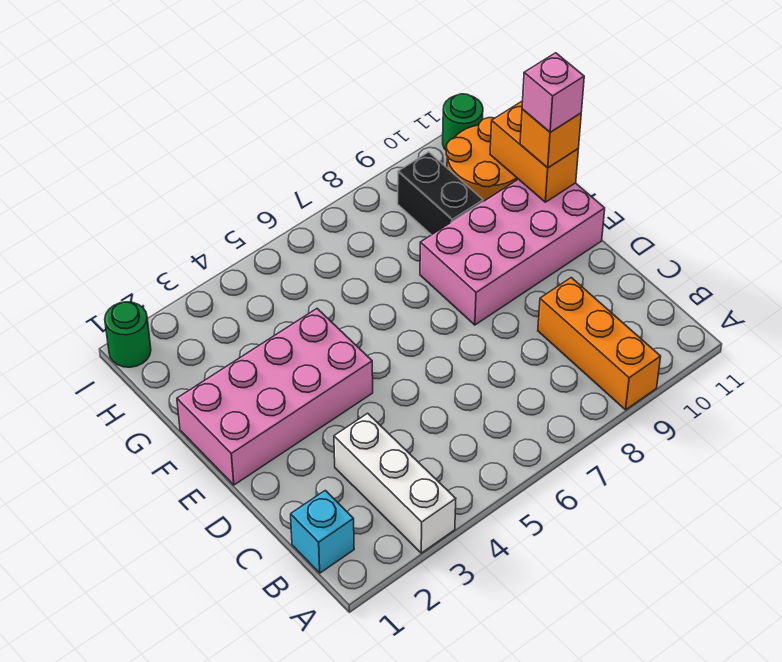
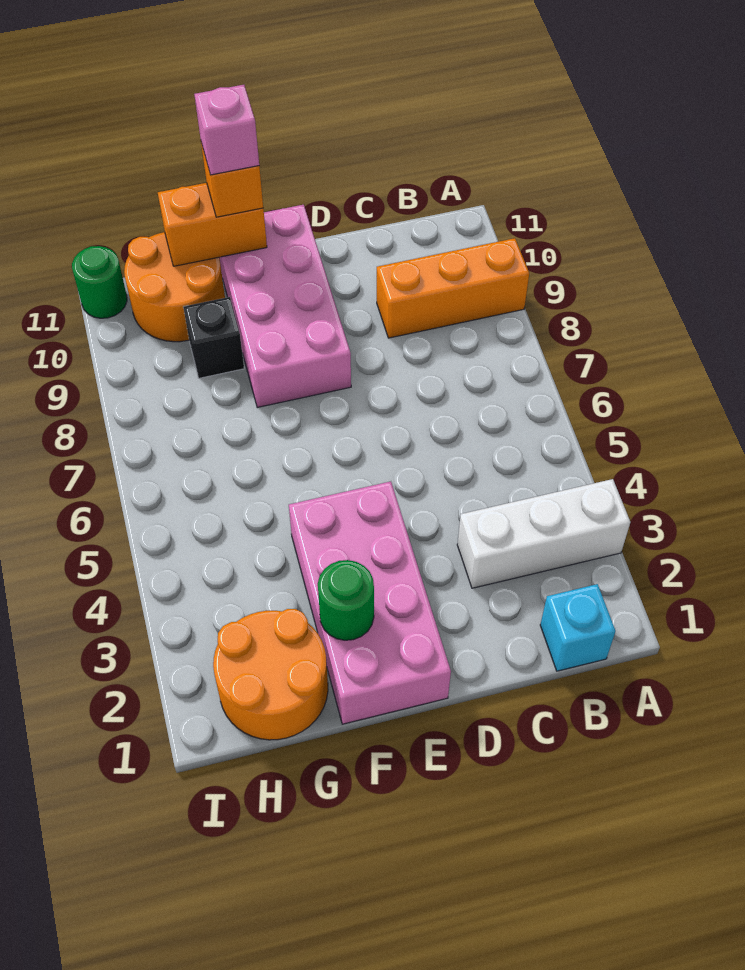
none -> orange 2x2 round brick [213,609,328,740]
black 1x2 brick [398,152,483,235] -> black 1x1 brick [183,297,244,378]
green 1x1 round brick [105,302,151,367] -> green 1x1 round brick moved to [318,560,374,640]

